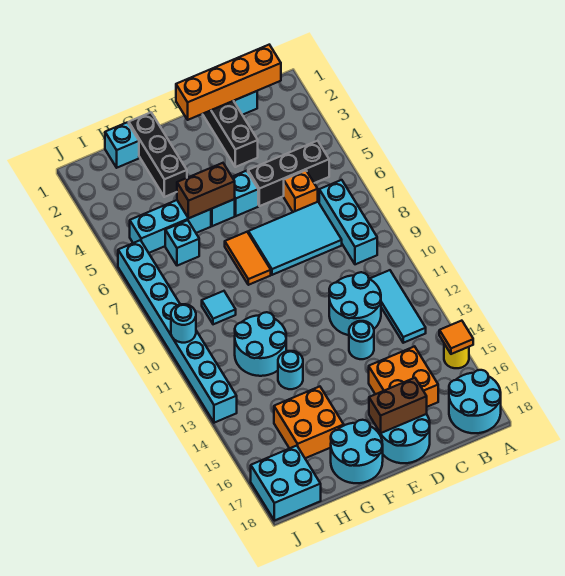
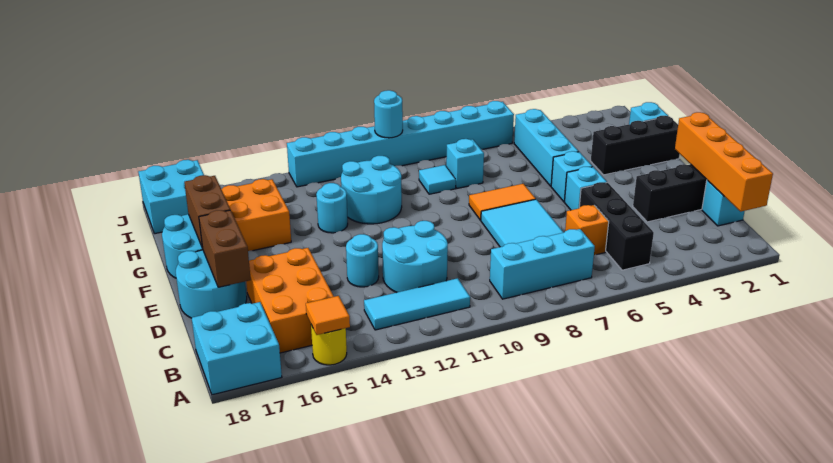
cyan 2x2 round brick [449,370,501,433] -> cyan 2x2 brick [192,302,282,395]
orange 2x2 brick [369,346,438,407] -> orange 2x3 brick [246,248,334,353]
brown 1x2 brick [177,163,235,218] -> brown 1x2 brick moved to [184,175,230,248]
cyan 1x1 brick [165,220,199,266] -> cyan 1x1 brick moved to [446,139,484,188]

